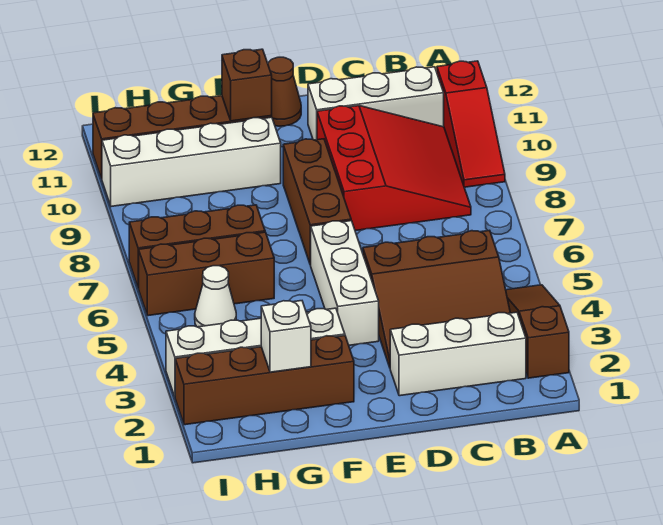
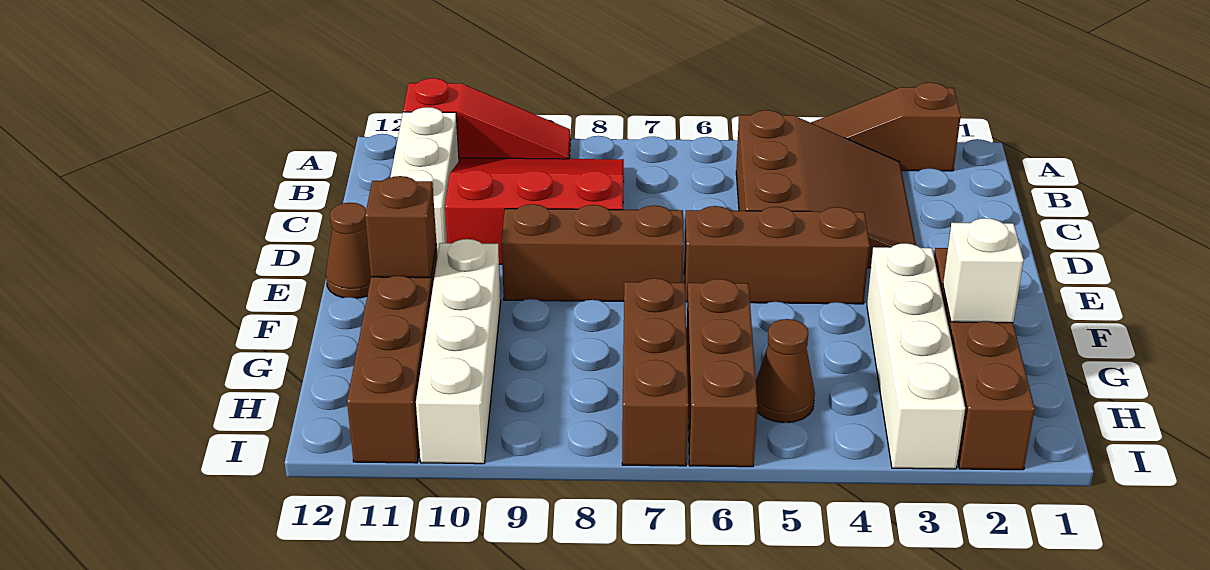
white 1x3 brick [390,312,526,396] -> none
white 1x3 brick [311,221,379,345] -> brown 1x3 brick [684,206,870,304]
white 1x1 cone [195,266,236,327] -> brown 1x1 cone [756,319,815,423]

